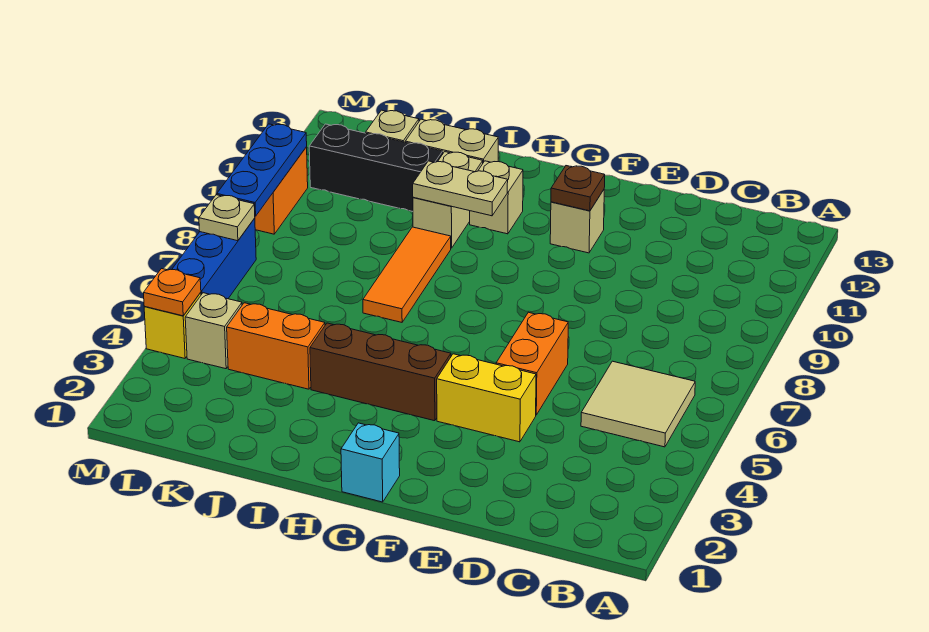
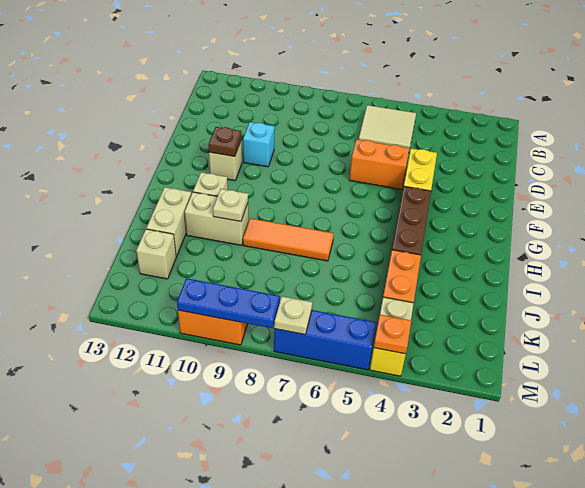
cyan 1x1 brick [341,423,400,502] -> cyan 1x1 brick moved to [243,122,275,167]
tan 1x2 plate [413,161,508,216] -> tan 1x1 plate [213,189,248,221]
black 1x3 brick [309,124,443,211] -> none

